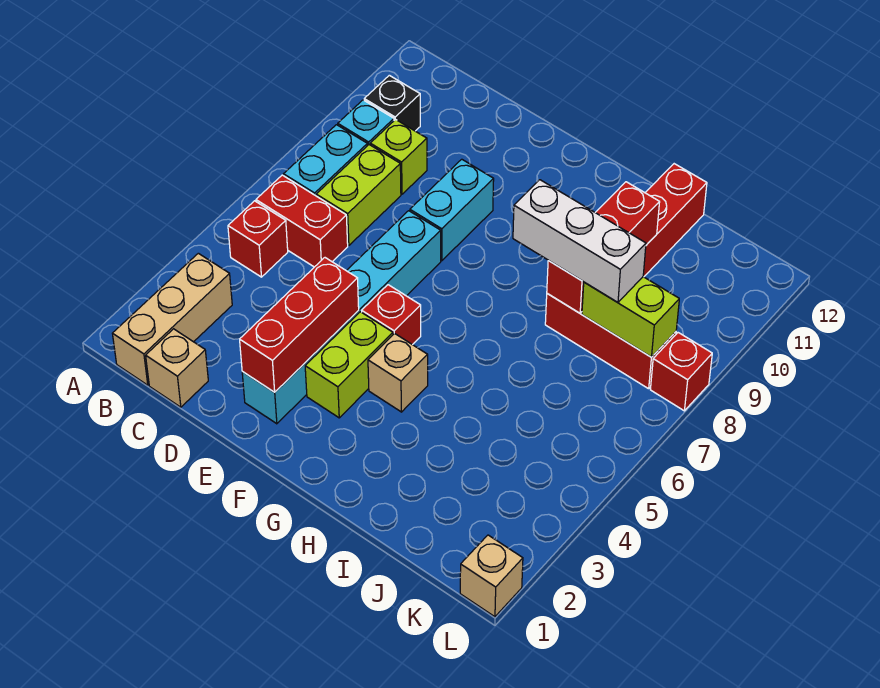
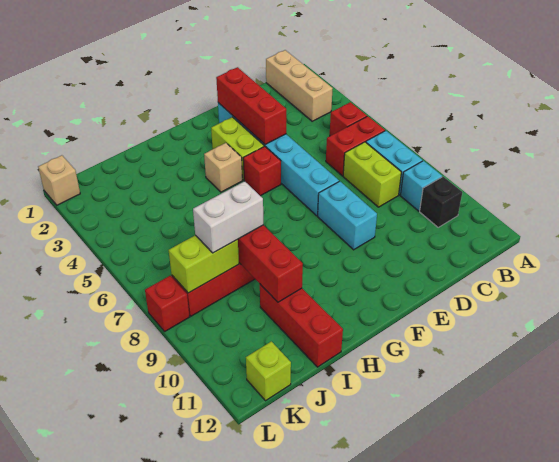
tan 1x1 brick [146,329,208,407] -> none
lime 1x1 brick [370,119,427,194] -> lime 1x1 brick moved to [246,341,291,401]
white 1x3 brick [513,180,646,302] -> white 1x2 brick [193,181,263,253]

